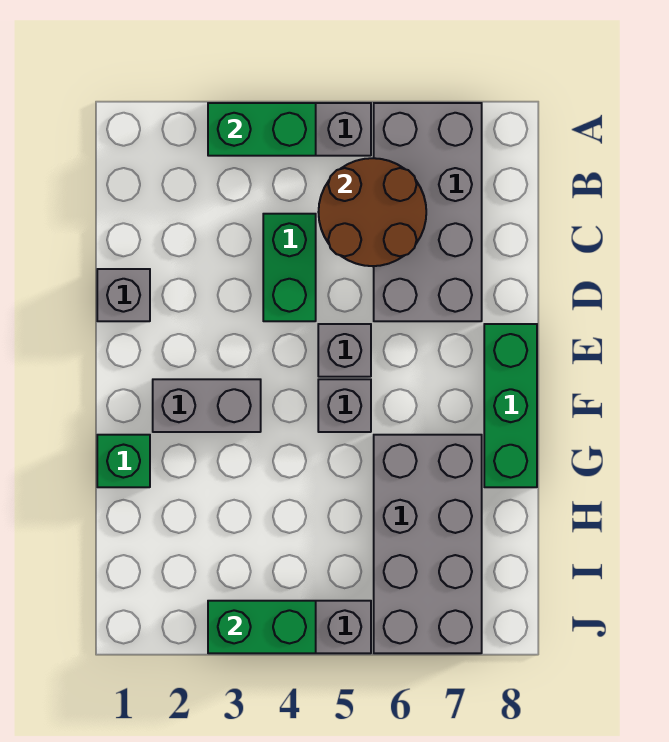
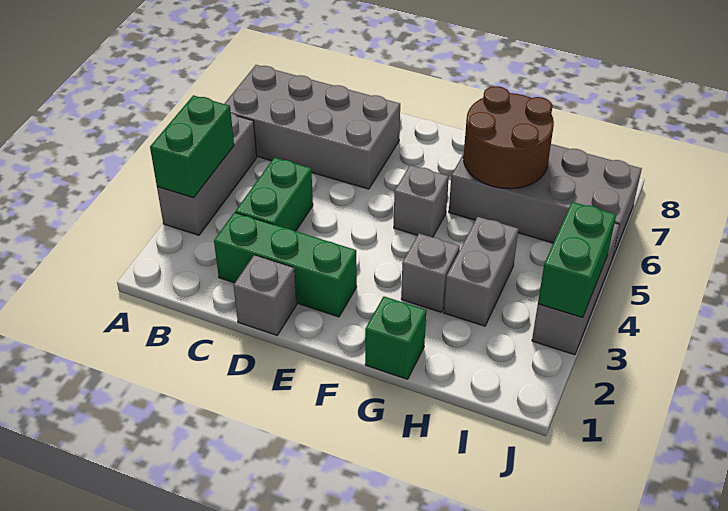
brown 2x2 round brick [318,158,426,266] -> brown 2x2 round brick moved to [463,86,554,189]
green 1x2 brick [263,214,316,321] -> green 1x2 brick turned to [235,157,313,231]
grey 1x1 brick [318,324,371,377] -> grey 1x1 brick moved to [401,234,460,312]
green 1x3 brick [484,324,537,487] -> green 1x3 brick moved to [214,212,357,317]
grey 1x2 brick [153,379,261,432] -> grey 1x2 brick moved to [444,217,518,326]

